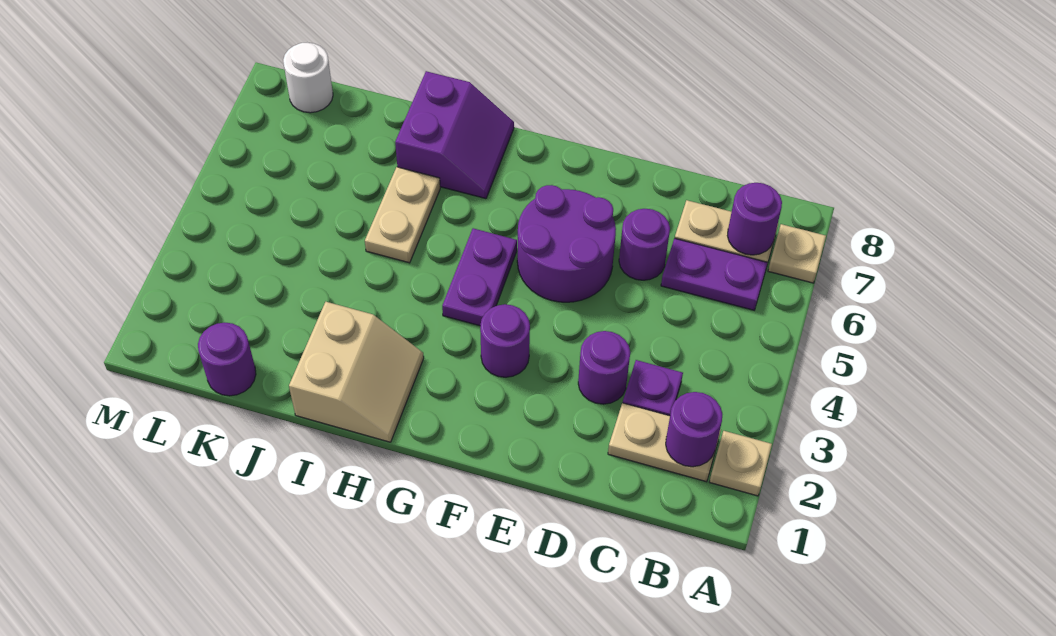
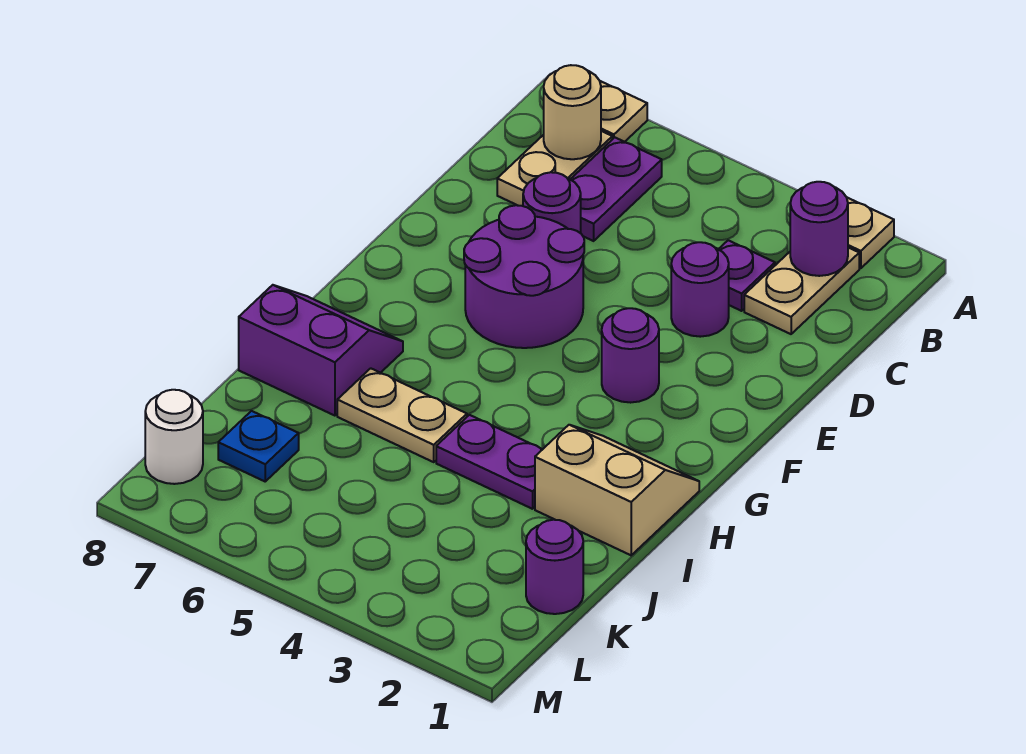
purple 1x1 round brick [727,183,782,255] -> tan 1x1 round brick [544,65,601,159]
purple 1x2 plate [442,228,517,326] -> purple 1x2 plate moved to [436,415,543,509]
none -> blue 1x1 plate [218,411,299,481]

